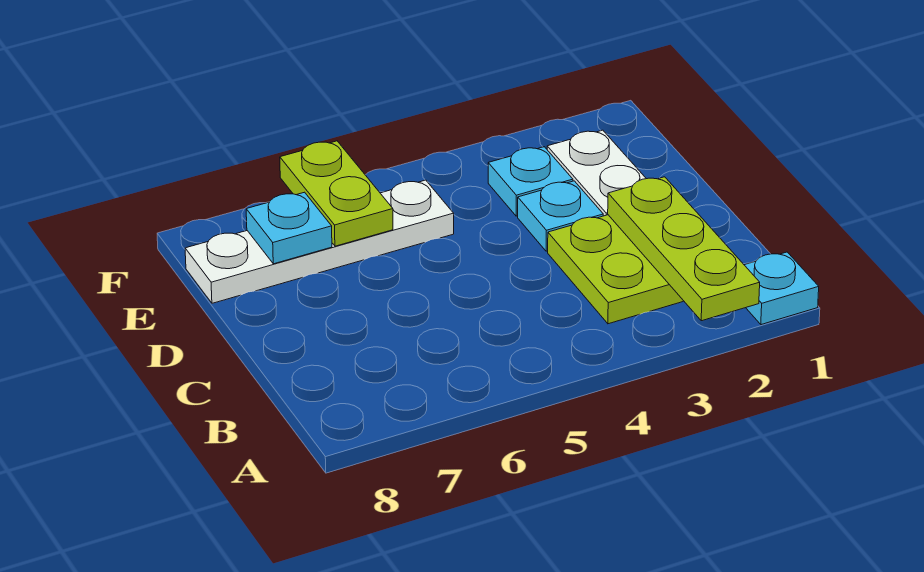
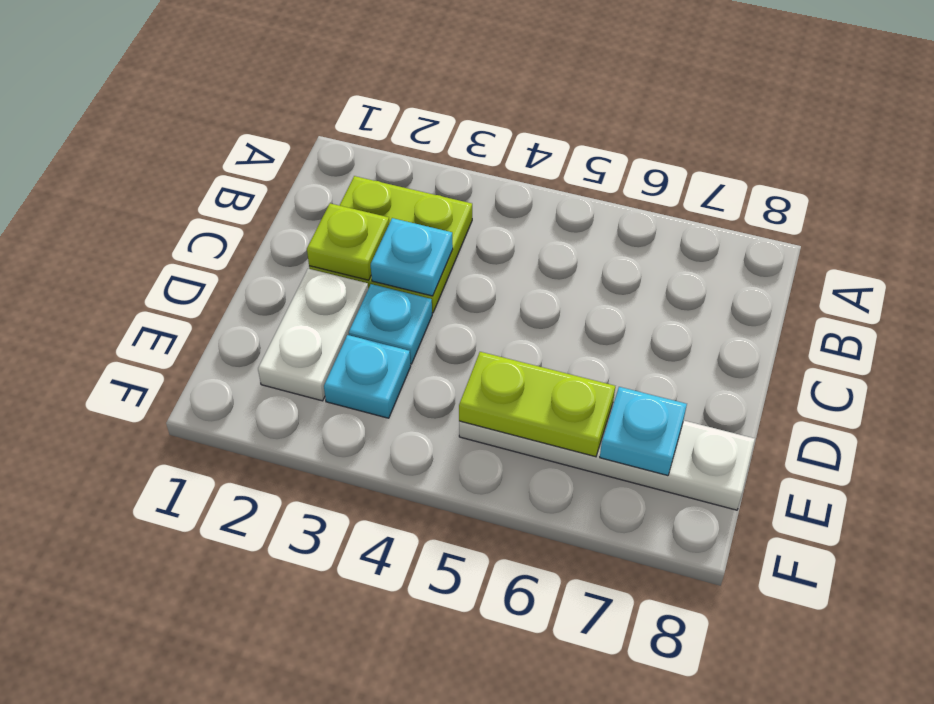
cyan 1x1 plate [745,252,819,325] -> cyan 1x1 plate moved to [371,218,453,296]
lime 1x3 plate [608,177,760,321] -> lime 1x1 plate [307,203,389,280]
lime 1x2 plate [280,141,393,246] -> lime 1x2 plate turned to [459,352,615,457]

